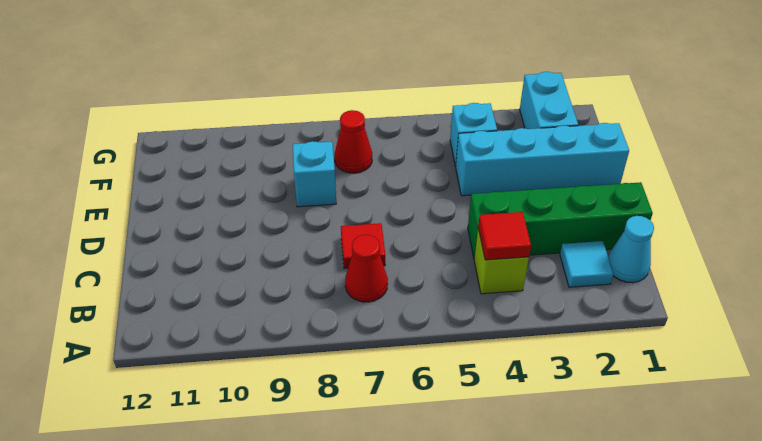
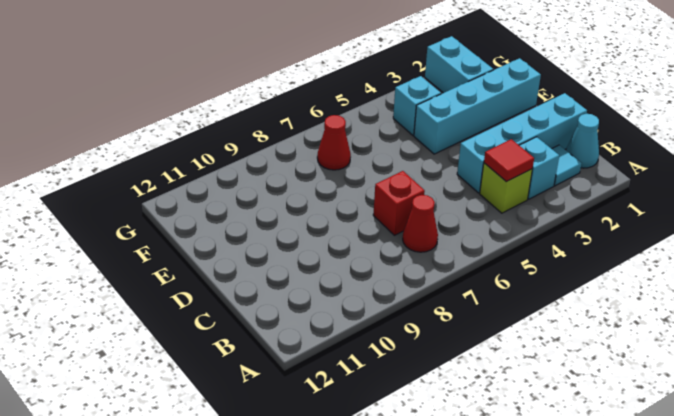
green 1x4 brick [468,182,653,259] -> cyan 1x4 brick [457,93,587,193]
red 1x1 tile [341,223,385,268] -> red 1x1 brick [373,171,425,235]
cyan 1x1 brick [293,141,336,207] -> cyan 1x1 brick moved to [519,137,559,199]

